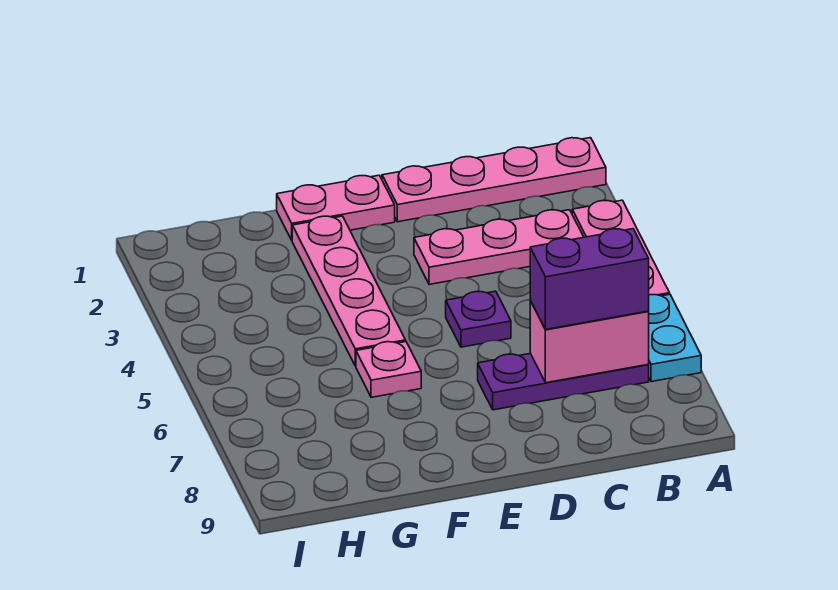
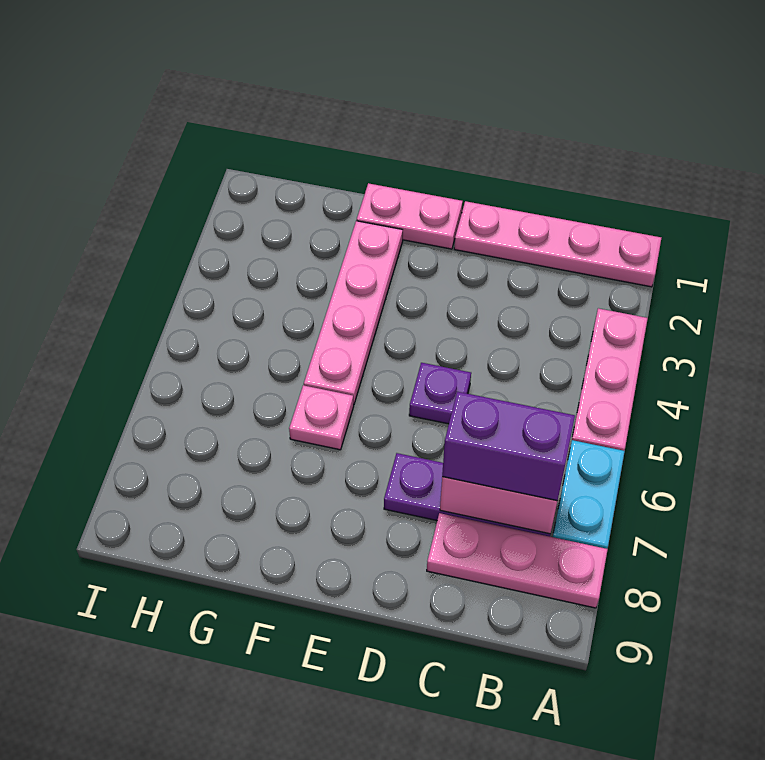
pink 1x3 plate [414,210,584,285] -> pink 1x3 plate moved to [427,513,608,608]

